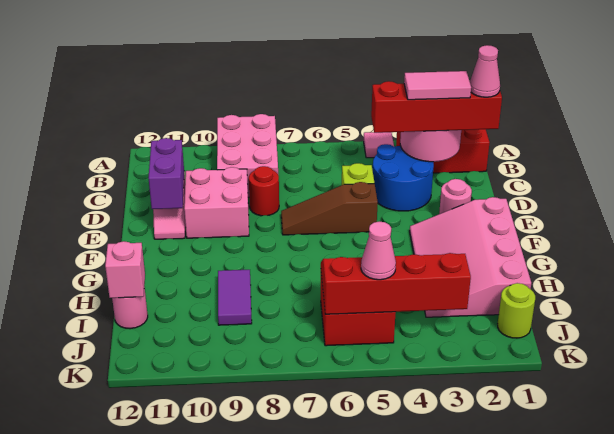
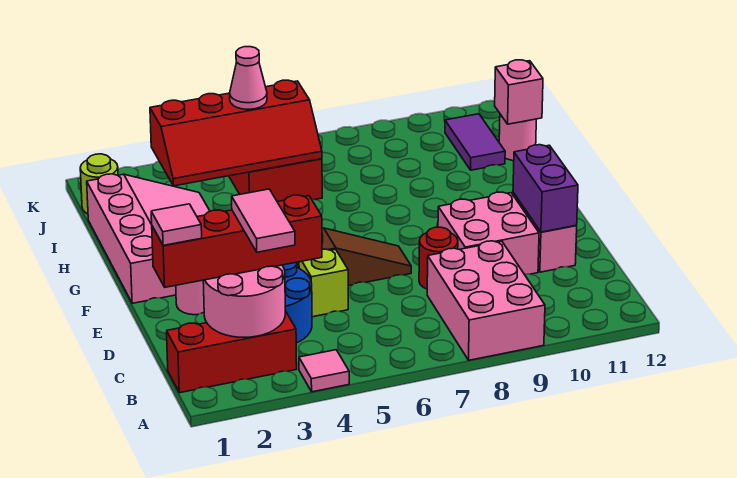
pink 1x1 cone [470,45,500,97] -> pink 1x1 tile [151,204,202,245]
pink 1x2 tile [404,71,471,100] -> pink 1x2 tile turned to [232,189,295,252]
purple 1x2 tile [218,270,252,325] -> purple 1x2 tile moved to [445,114,505,170]

